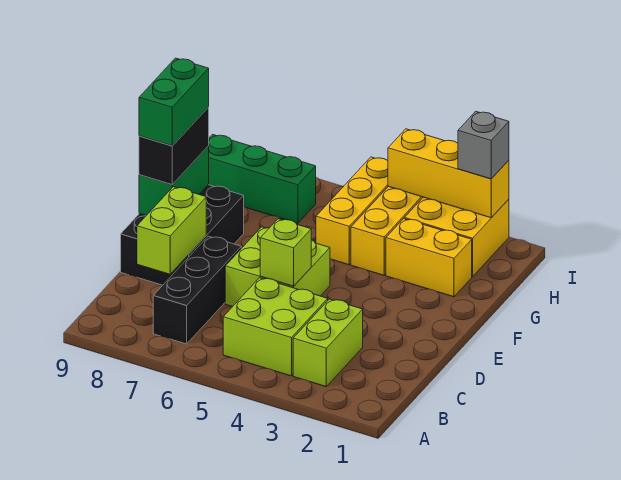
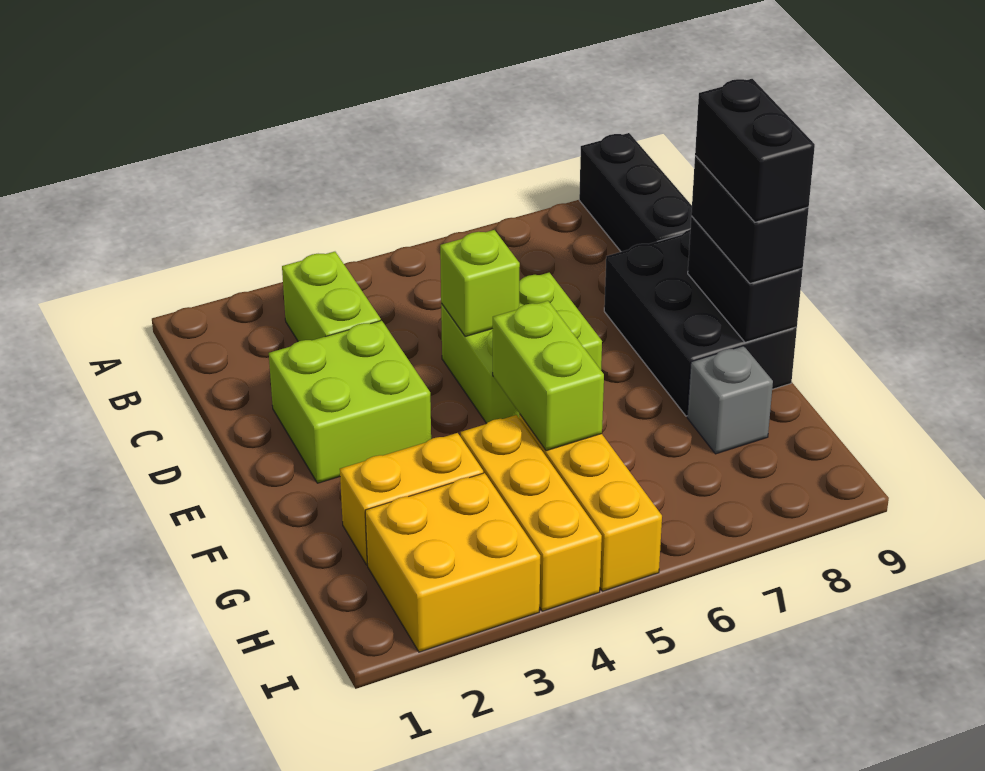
lime 2x2 brick [223,278,328,376] -> lime 2x2 brick moved to [269,320,431,483]
black 1x3 brick [153,236,241,344] -> black 1x3 brick moved to [579,133,692,252]
lime 1x2 brick [137,187,206,274] -> lime 1x2 brick moved to [493,301,604,451]
green 1x2 brick [139,146,209,216] -> black 1x2 brick [688,216,803,342]
green 1x2 brick [139,58,209,146] -> black 1x2 brick [695,79,815,222]
green 1x3 brick [208,134,316,223] -> none
yellow 1x3 brick [388,129,509,218] -> none
grey 1x1 brick [458,111,509,179] -> grey 1x1 brick moved to [687,346,773,454]

